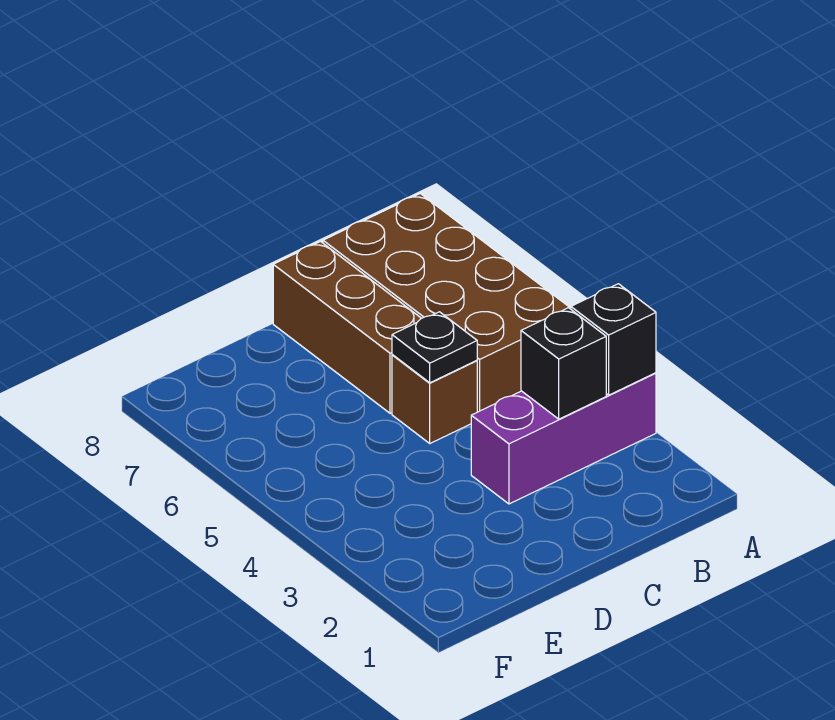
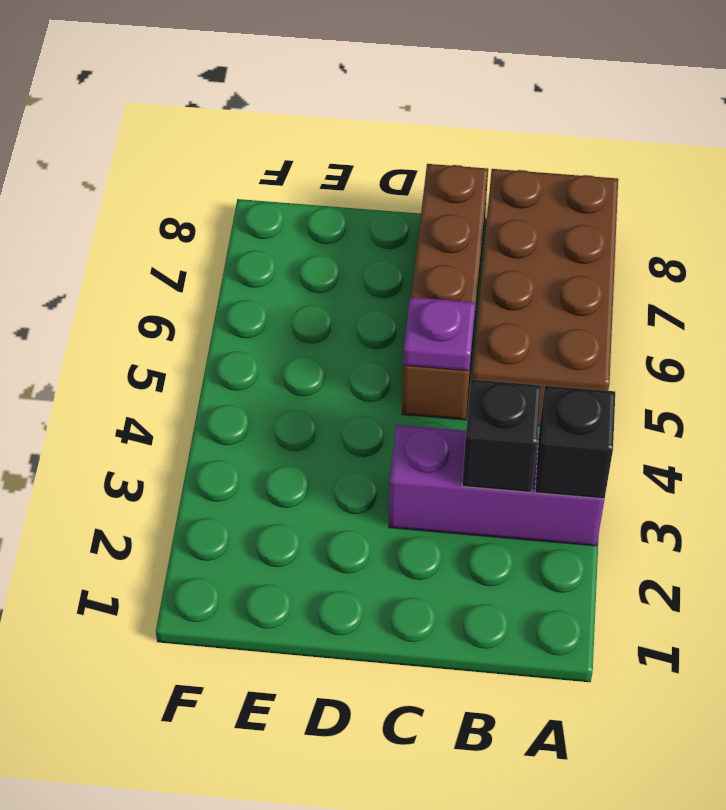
black 1x1 plate [392,312,477,383] -> purple 1x1 plate [403,297,475,371]

